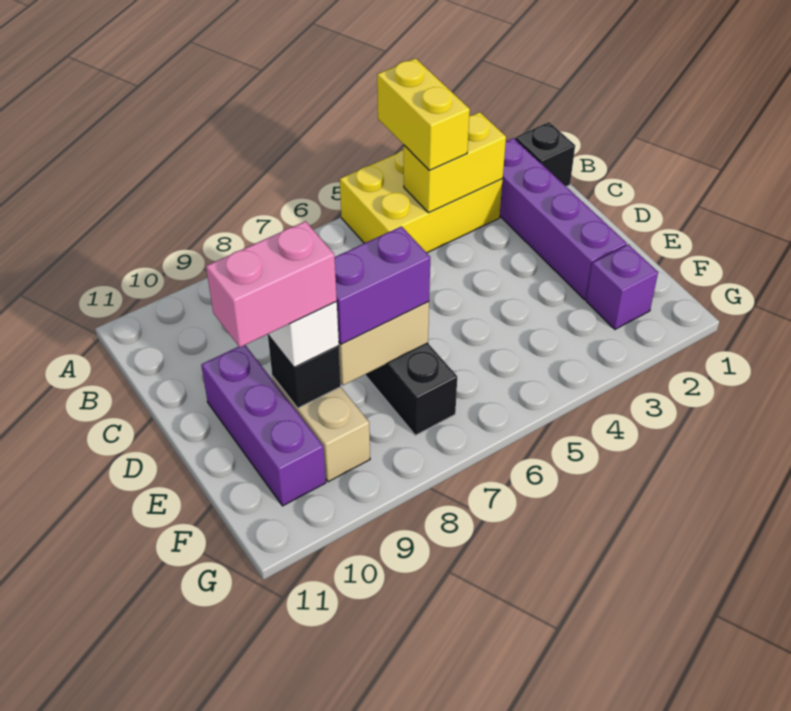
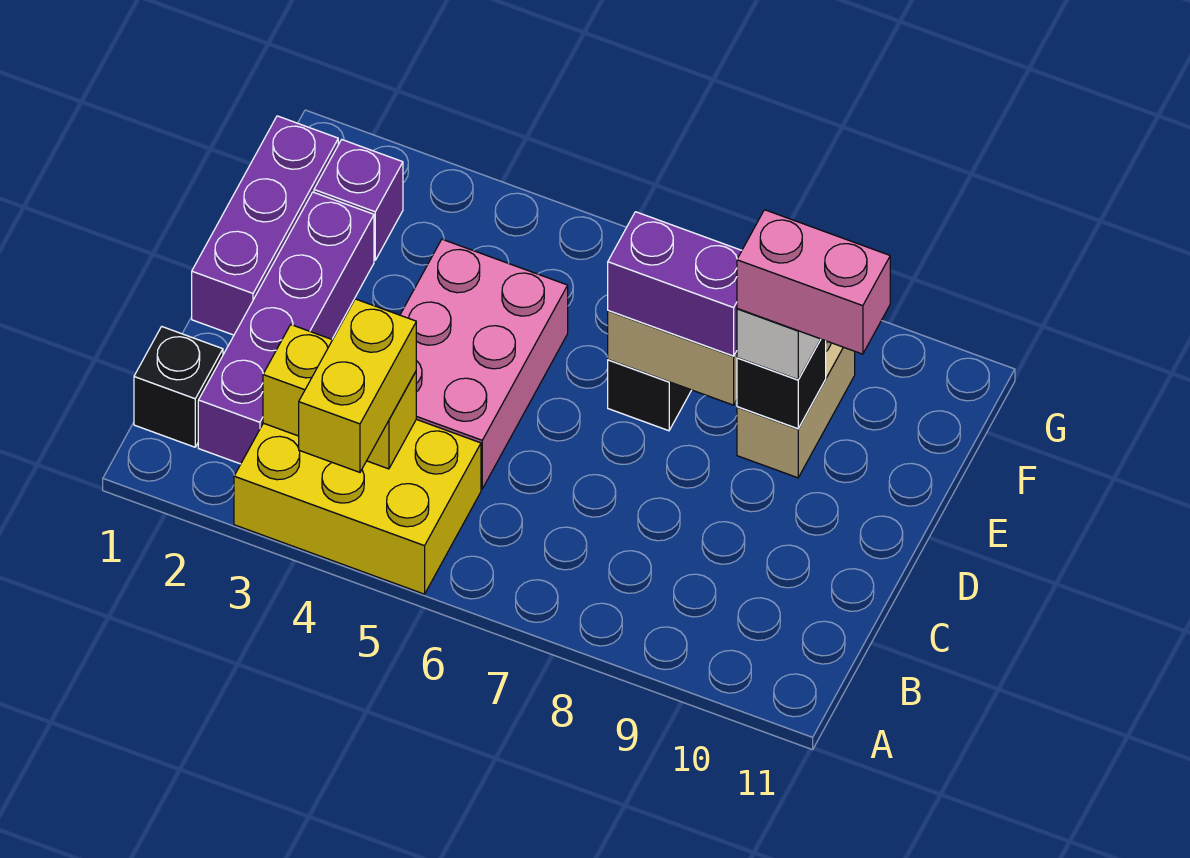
none -> pink 2x3 brick [400,239,568,489]
purple 1x3 brick [201,345,326,506] -> purple 1x3 brick moved to [192,116,338,335]

